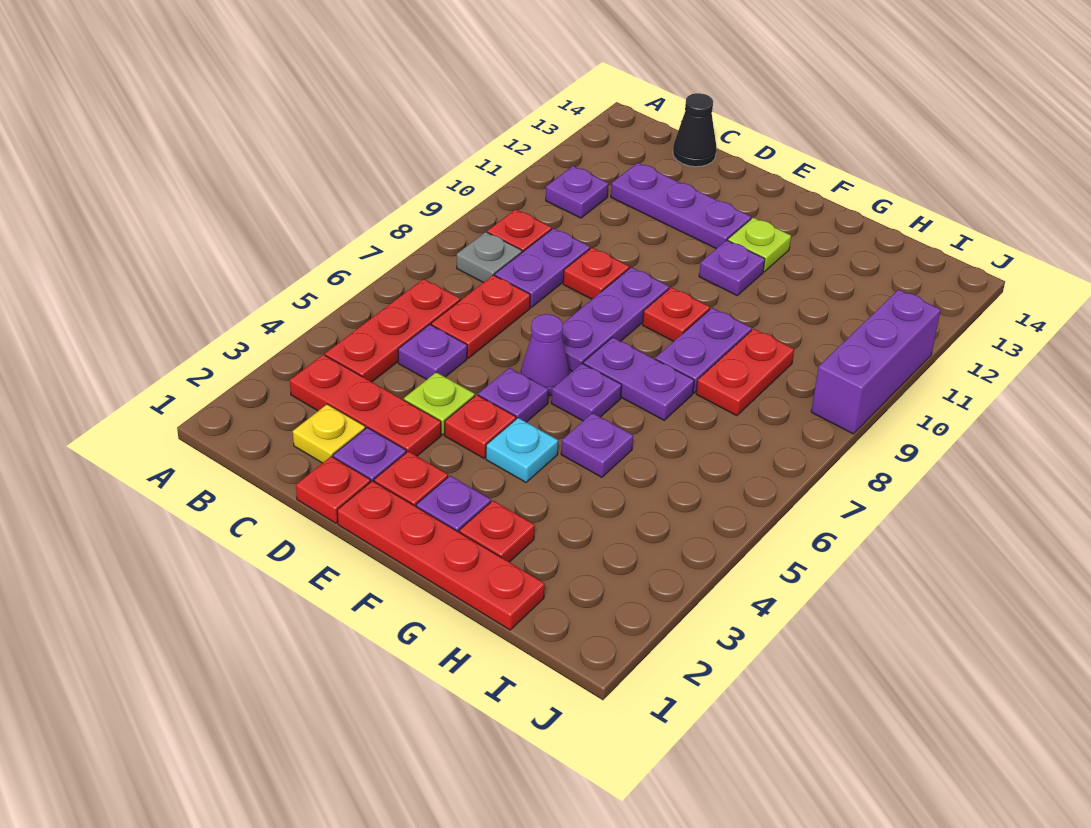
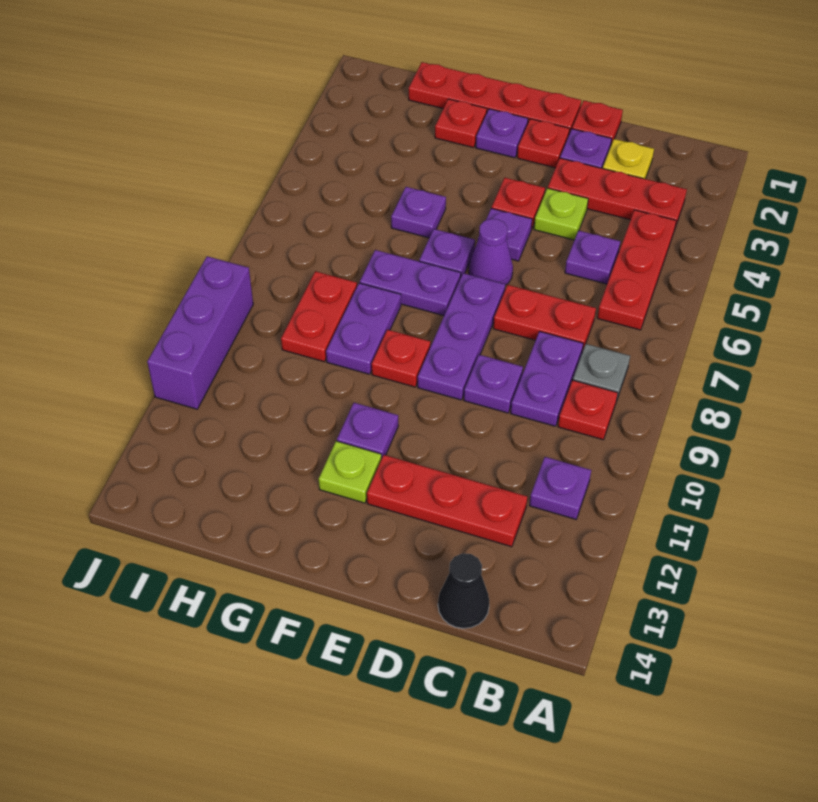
red 1x2 plate [431,275,530,358] -> red 1x2 plate turned to [493,285,596,352]
purple 1x3 plate [611,163,751,249] -> red 1x3 plate [367,455,527,547]
red 1x1 plate [563,248,629,299] -> purple 1x1 plate [464,355,523,413]
cyan 1x1 plate [486,418,558,482] -> none

